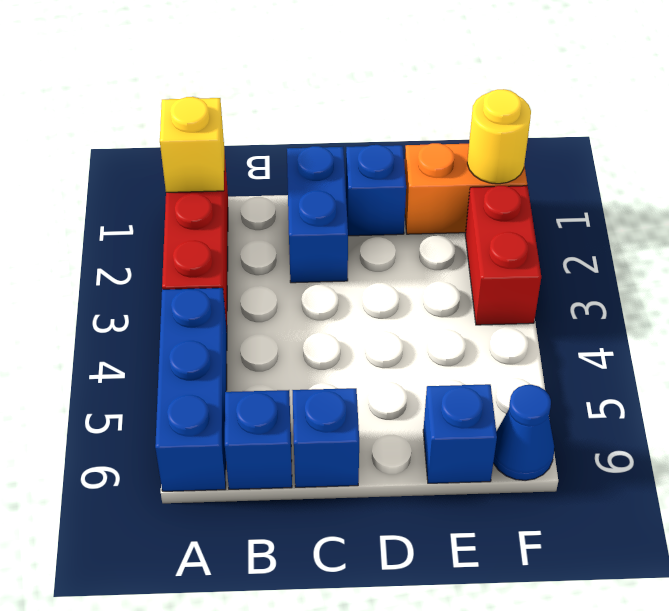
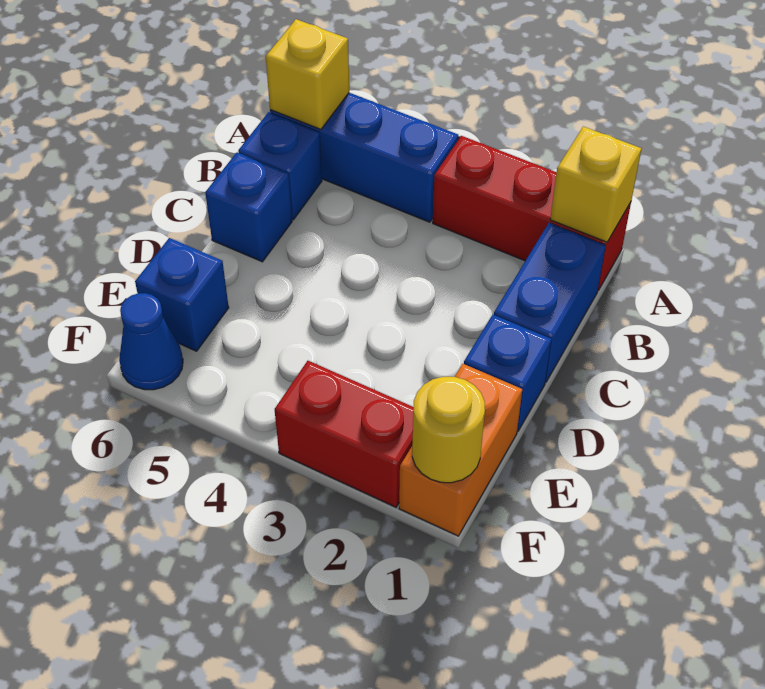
none -> yellow 1x1 brick [266,19,349,129]
blue 1x2 brick [287,146,348,283] -> blue 1x2 brick turned to [494,223,606,382]

